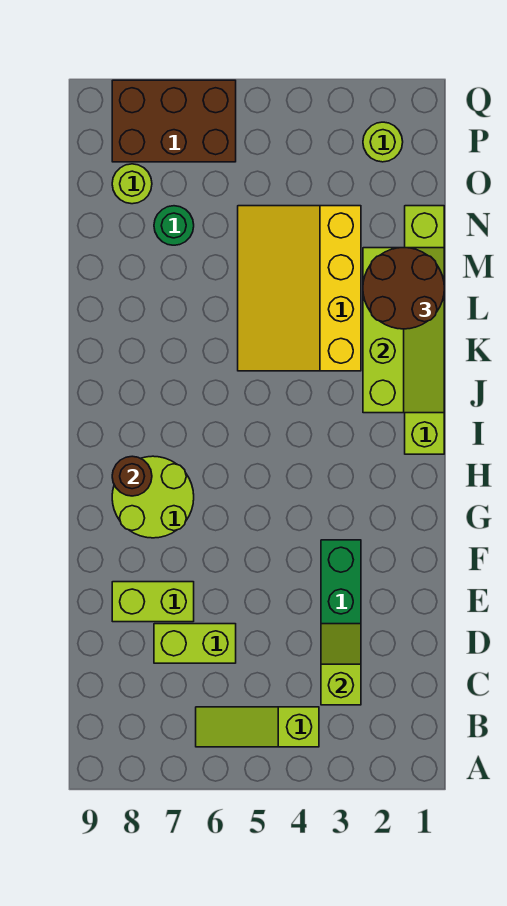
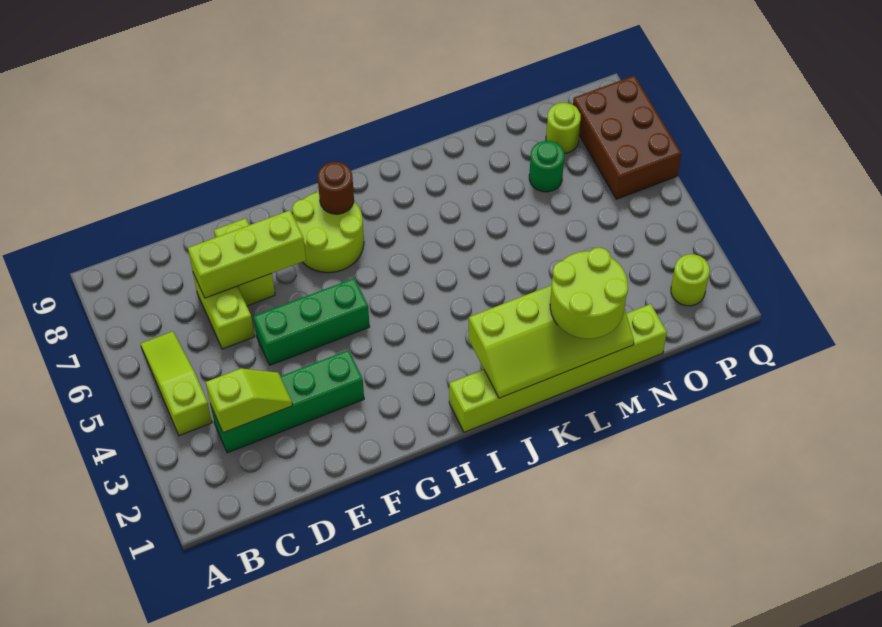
none -> lime 1x3 brick [188,210,306,298]
none -> green 1x3 brick [254,278,370,365]
yellow 3x4 slope [238,206,361,371] -> none
brown 2x2 round brick [363,248,444,329] -> lime 2x2 round brick [550,248,628,339]

